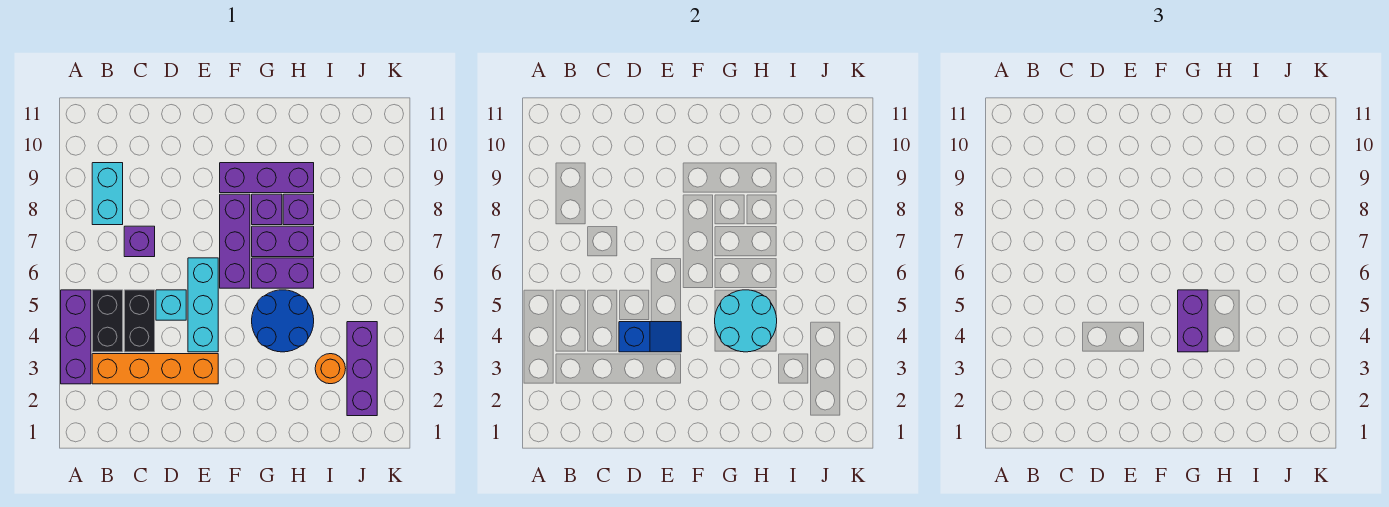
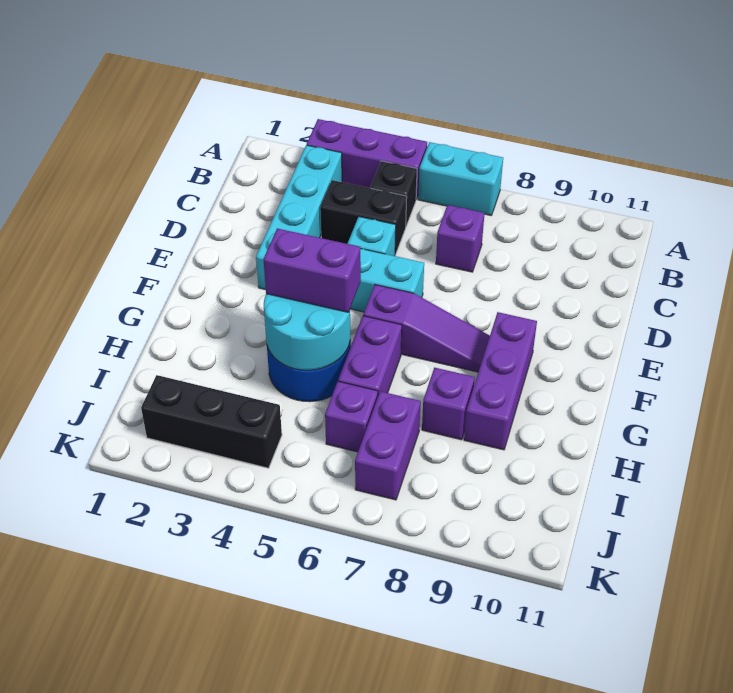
orange 1x4 brick [92,354,218,384] -> cyan 1x4 brick [256,145,342,290]
black 1x2 brick [92,290,123,352] -> black 1x1 brick [370,161,417,226]
cyan 1x2 brick [92,163,123,225] -> cyan 1x2 brick moved to [418,142,503,215]
blue 1x2 slope [619,322,681,352] -> none
purple 1x3 brick [220,194,250,288] -> purple 1x3 slope [363,285,490,372]
purple 1x2 brick [252,226,314,257] -> purple 1x2 brick moved to [355,391,421,500]
purple 1x1 brick [252,194,282,225] -> purple 1x1 brick moved to [325,381,378,452]
orange 1x1 round brick [315,354,346,384] -> none
purple 1x3 brick [347,322,377,416] -> black 1x3 brick [141,375,282,468]

